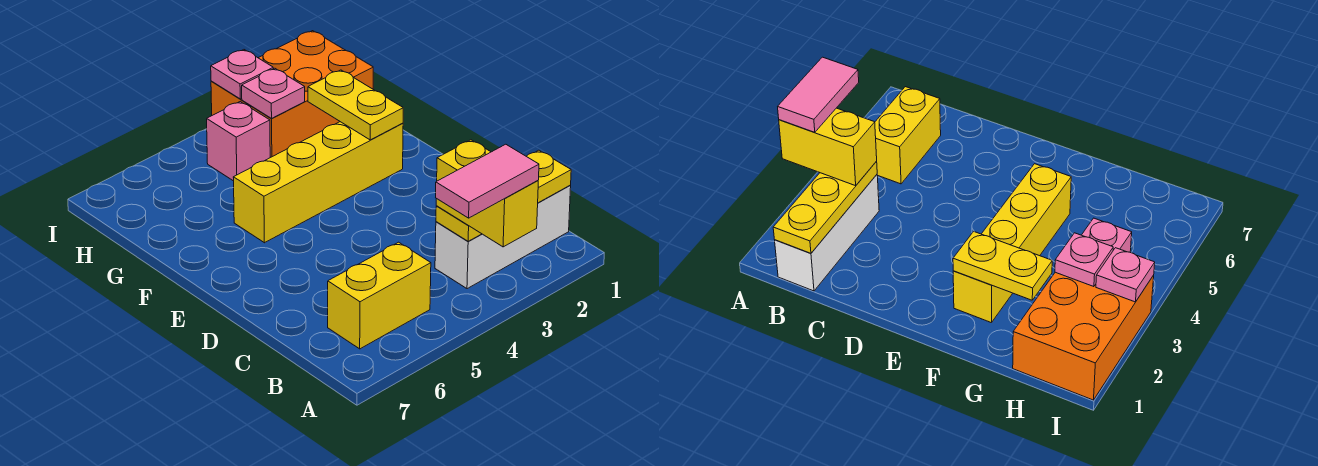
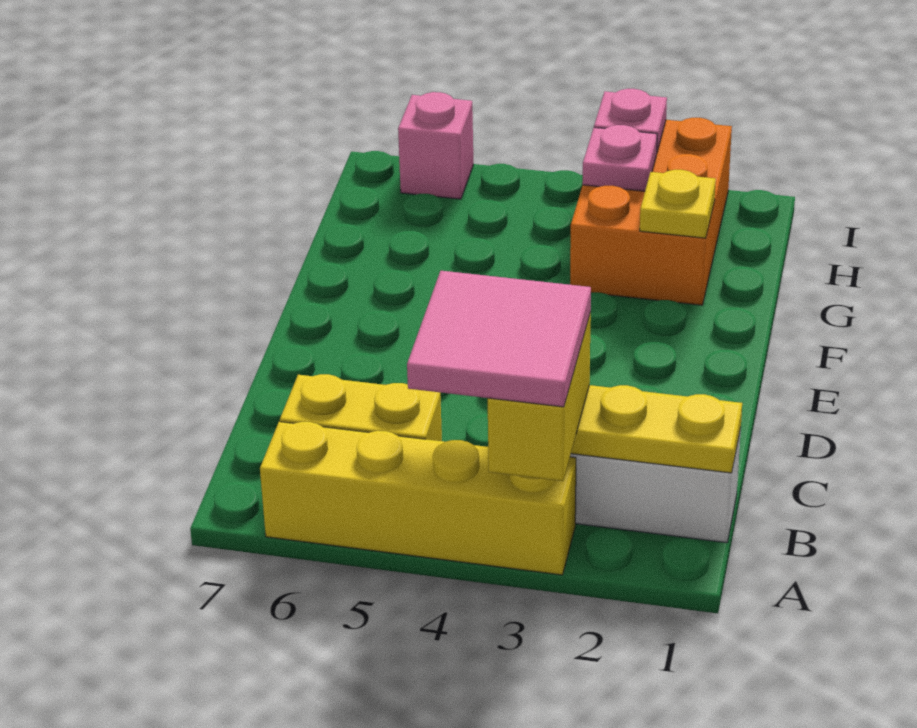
pink 1x2 tile [436,144,539,218] -> pink 2x2 tile [407,271,591,407]
yellow 1x4 brick [233,122,403,243] -> yellow 1x4 brick moved to [260,422,576,575]
yellow 1x2 plate [308,70,403,140] -> yellow 1x1 plate [640,170,716,238]
orange 2x3 brick [211,31,373,157] -> orange 2x3 brick turned to [570,118,732,305]
pink 1x1 brick [207,102,270,181] -> pink 1x1 brick moved to [398,92,473,199]

